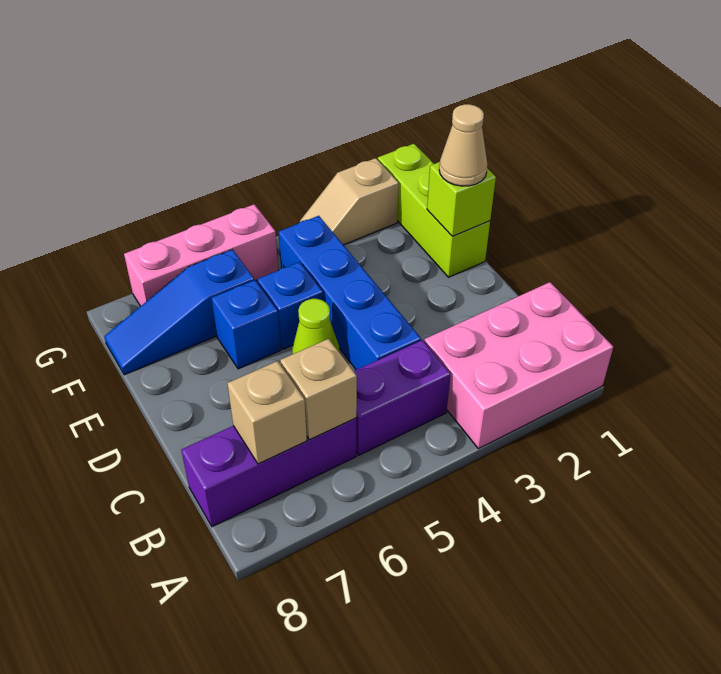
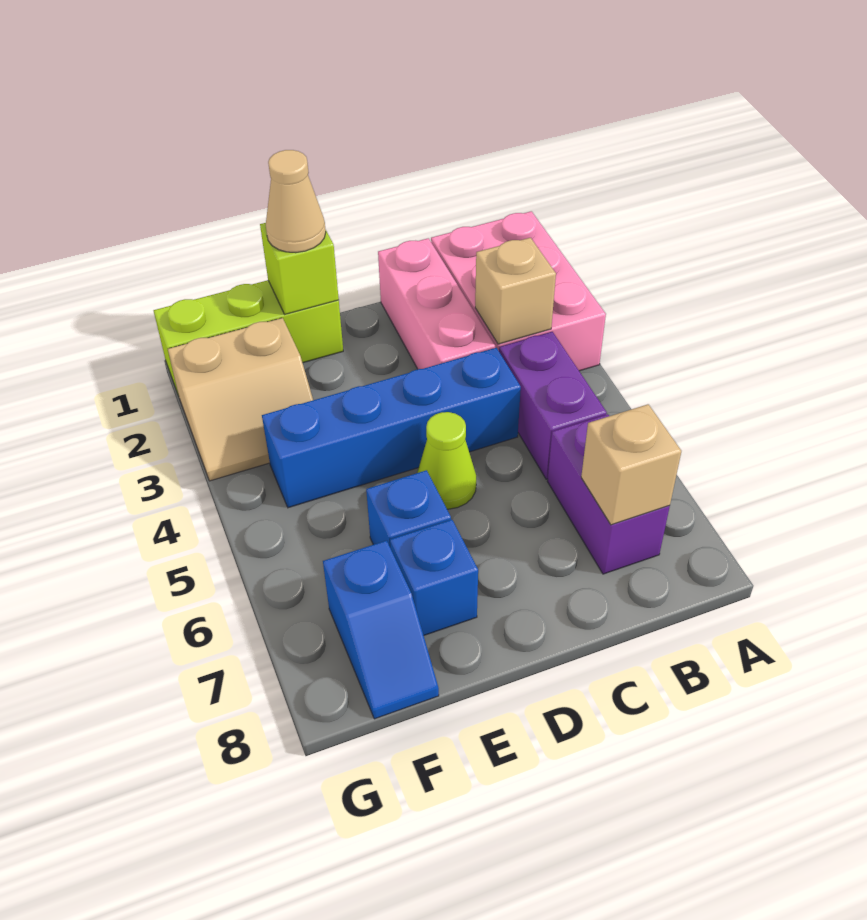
purple 1x3 brick [181,418,356,527] -> purple 1x2 brick [547,414,670,574]
tan 1x1 brick [280,339,357,440] -> tan 1x1 brick moved to [475,238,556,344]
blue 1x1 brick [257,262,323,349] -> blue 1x1 brick moved to [390,520,478,635]
blue 1x3 slope [104,250,254,375] -> blue 1x2 slope [323,541,439,719]
tan 1x2 slope [300,158,399,245] -> tan 2x2 slope [168,318,313,481]
pink 1x3 brick [124,204,278,306] -> pink 1x3 brick moved to [378,238,495,369]

